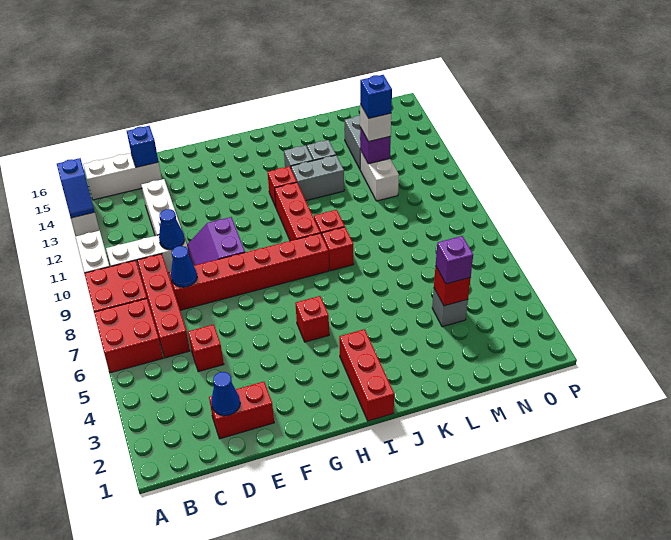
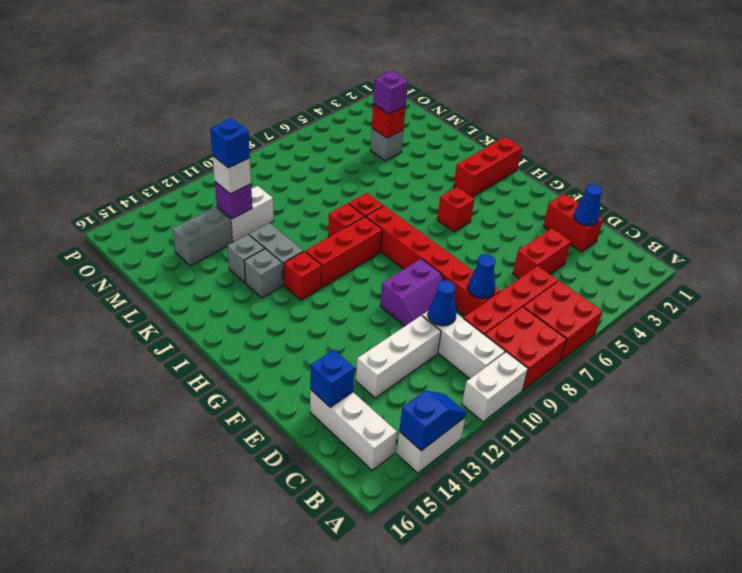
red 1x1 brick [188,324,224,372] -> red 1x2 brick [513,228,571,278]

